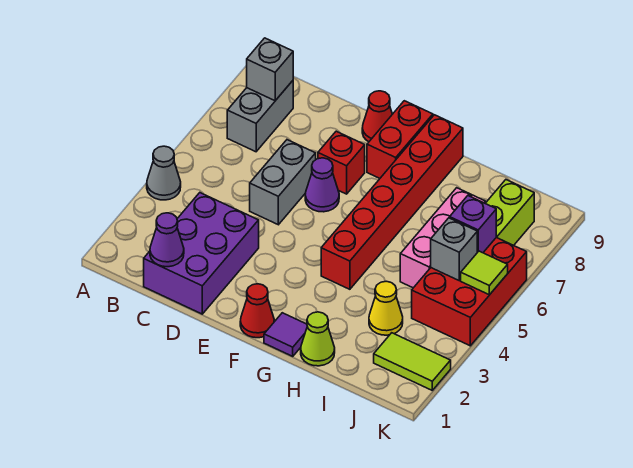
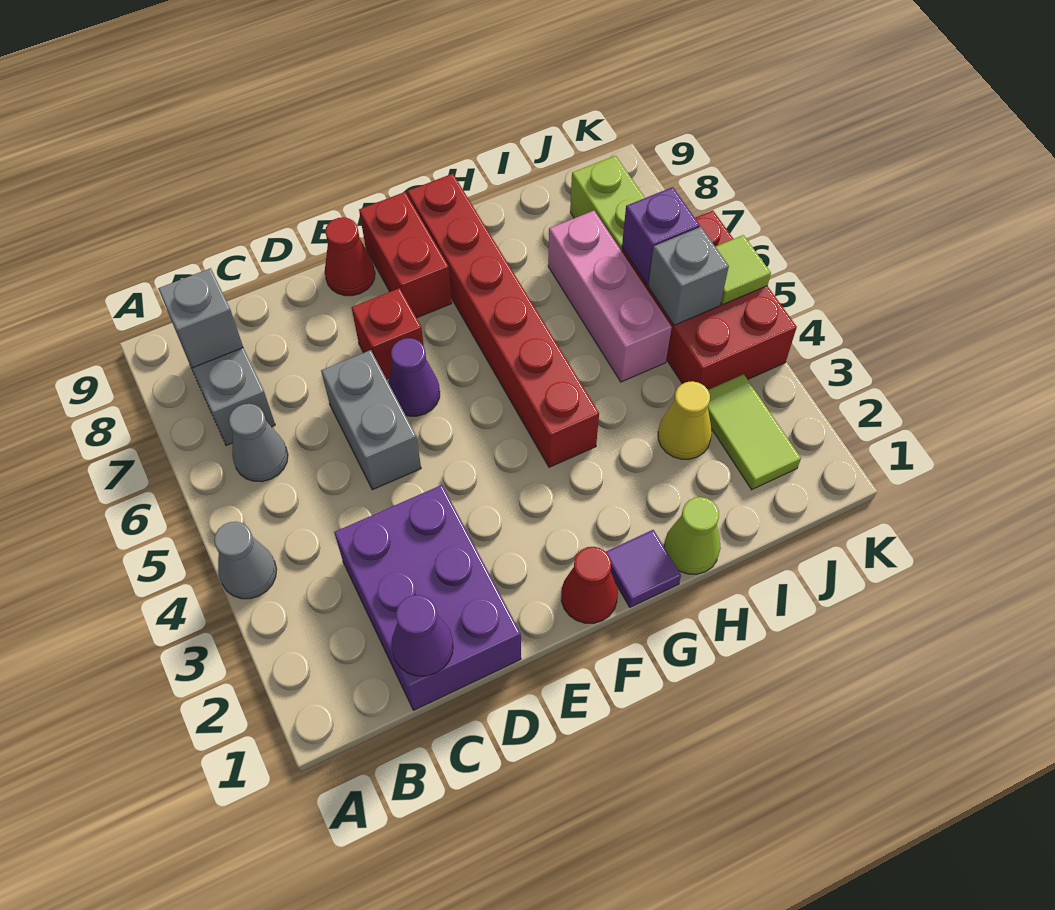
none -> grey 1x1 cone [229,404,288,482]
lime 1x2 tile [374,333,451,390] -> lime 1x2 tile turned to [708,374,801,490]

